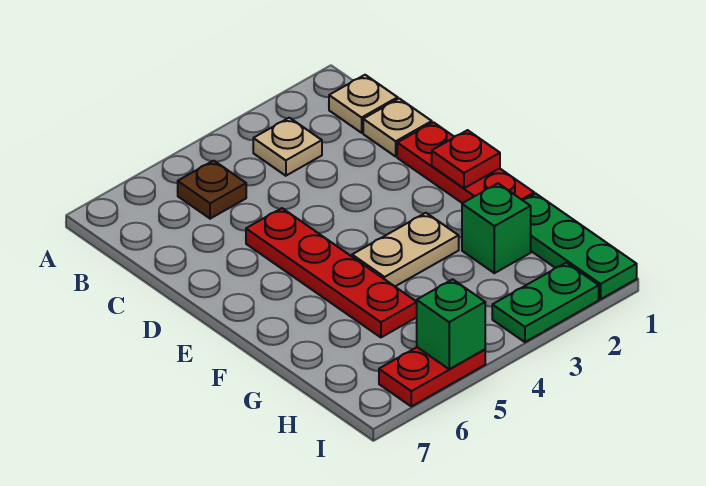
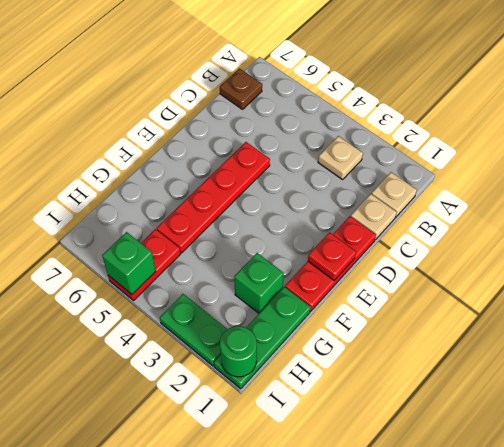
brown 1x1 plate [178,161,246,219] -> brown 1x1 plate moved to [220,68,262,109]
tan 1x2 plate [352,213,459,286] -> none
none -> green 1x1 round brick [220,326,257,377]
red 1x2 plate [379,347,485,406] -> red 1x2 plate turned to [108,229,181,300]

